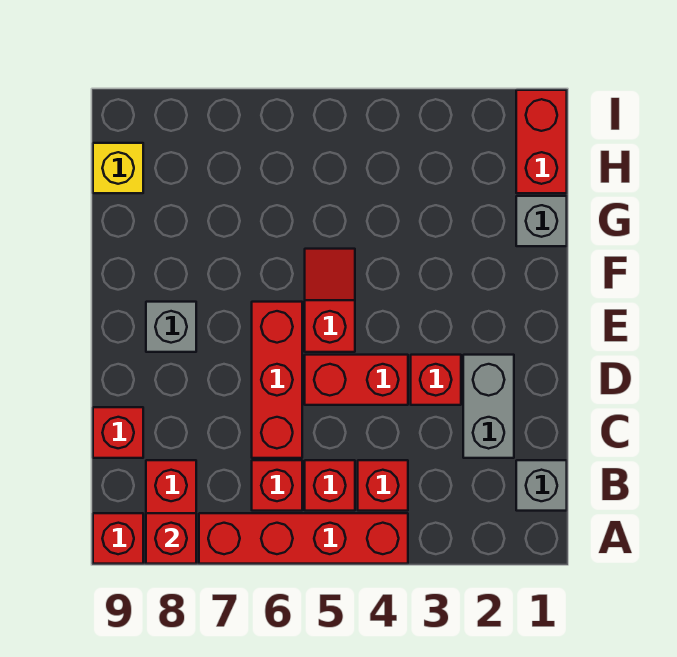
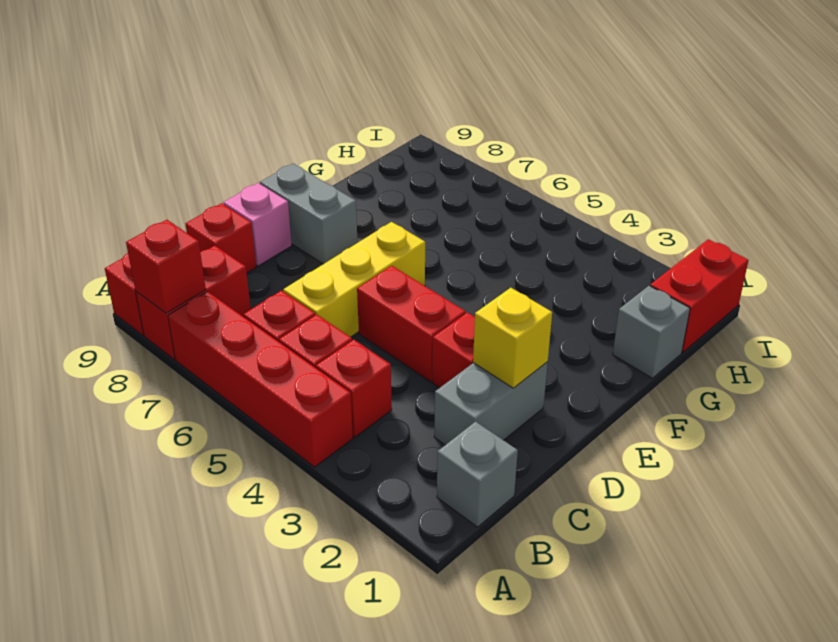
red 1x3 brick [252,302,302,458] -> yellow 1x3 brick [283,222,425,337]
none -> pink 1x1 brick [223,183,292,266]
red 1x2 slope [305,249,355,352] -> none
grey 1x1 brick [146,302,196,352] -> grey 1x2 brick [260,163,358,264]
yellow 1x1 brick [93,143,143,193] -> yellow 1x1 brick moved to [473,288,552,388]

